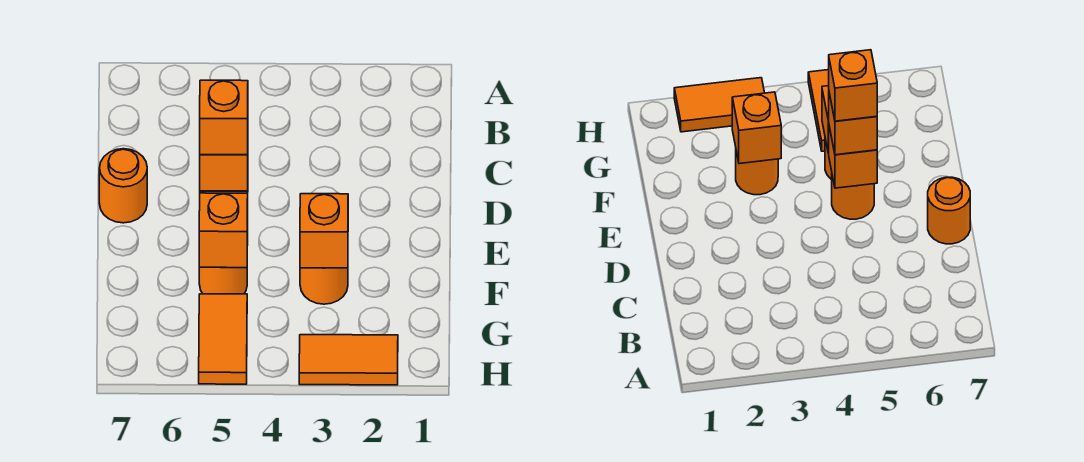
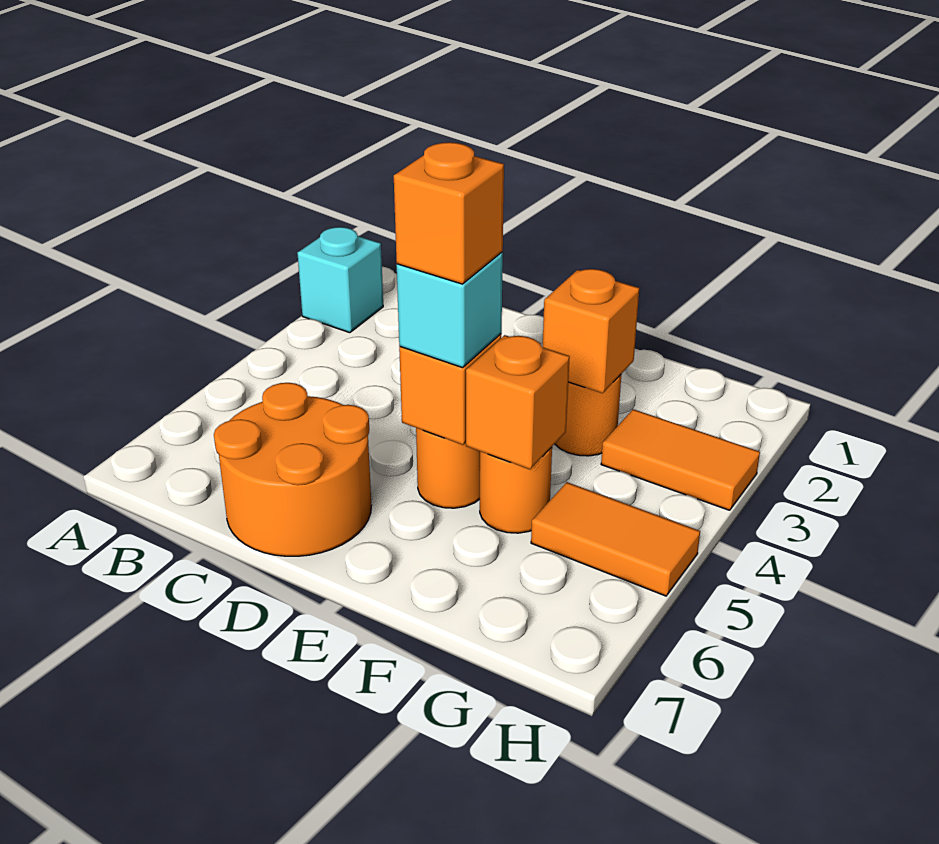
none -> cyan 1x1 brick [297,227,383,333]
orange 1x1 round brick [99,149,147,223] -> orange 2x2 round brick [214,383,371,556]
orange 1x1 brick [200,155,248,191] -> cyan 1x1 brick [397,252,503,368]
orange 1x2 tile [299,335,398,385] -> orange 1x2 tile turned to [601,409,760,510]

